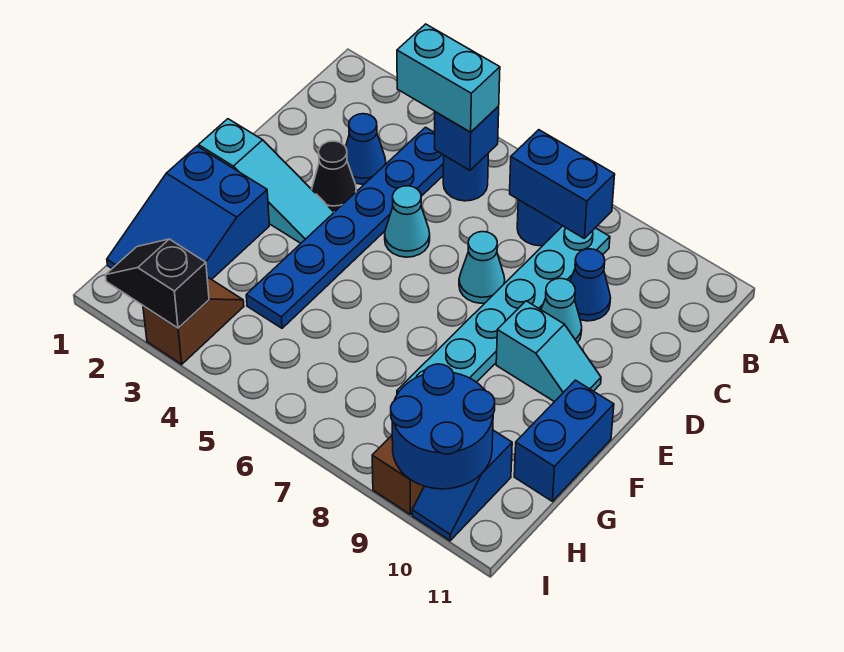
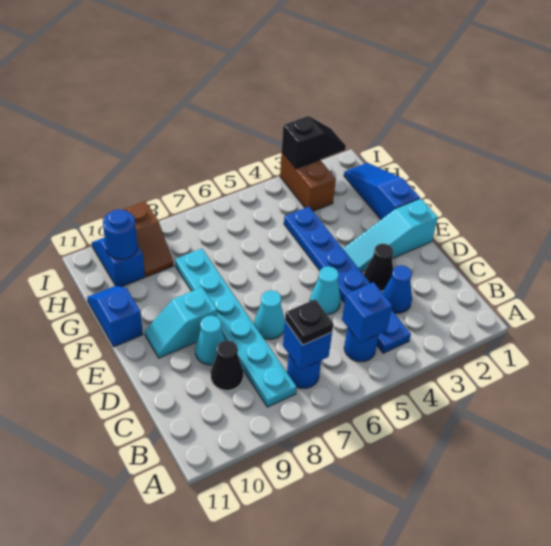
cyan 1x2 brick [397,24,500,132] -> none
blue 1x2 brick [510,130,615,238] -> blue 1x1 brick [283,321,332,370]
none -> black 1x1 plate [285,299,334,345]
blue 1x1 cone [570,249,611,321] -> black 1x1 cone [211,340,243,390]
blue 2x3 slope [107,146,269,280] -> blue 1x3 slope [344,163,420,219]
blue 1x2 brick [514,380,614,501] -> blue 1x2 slope [87,286,143,347]
brown 1x2 slope [143,278,244,364] -> brown 1x2 brick [280,152,336,211]
blue 2x2 round brick [391,364,495,489] -> blue 1x1 round brick [103,209,137,259]

